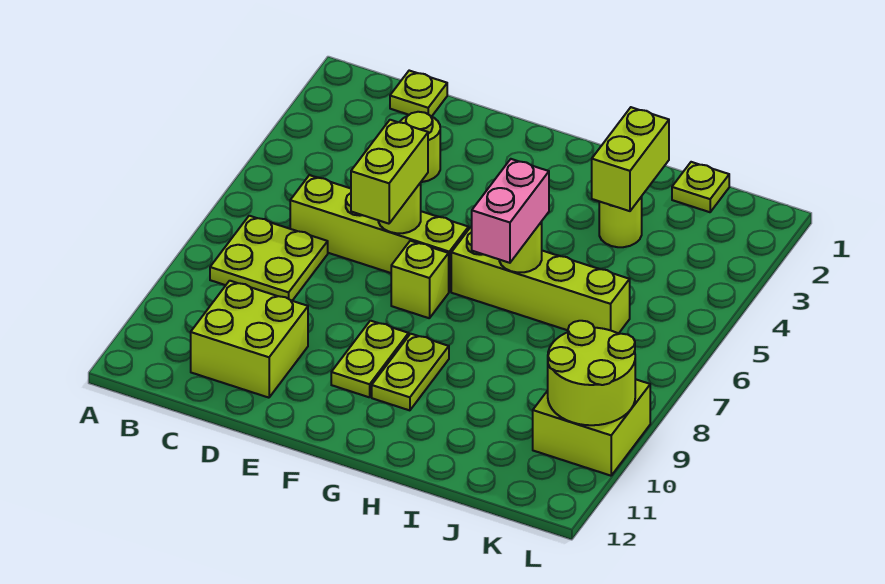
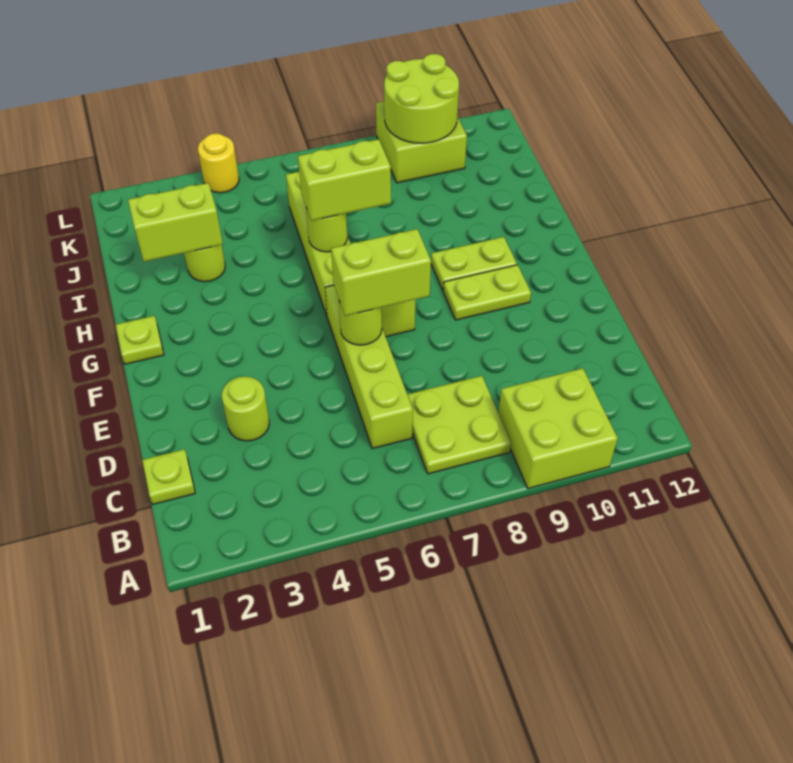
lime 2x2 brick [191,281,308,398] -> lime 2x2 brick moved to [498,368,618,489]
pink 1x2 brick [471,159,549,263] -> lime 1x2 brick [298,139,391,221]
lime 1x1 plate [672,162,729,212] -> lime 1x1 plate moved to [116,316,164,364]
none -> yellow 1x1 round brick [198,134,239,193]

